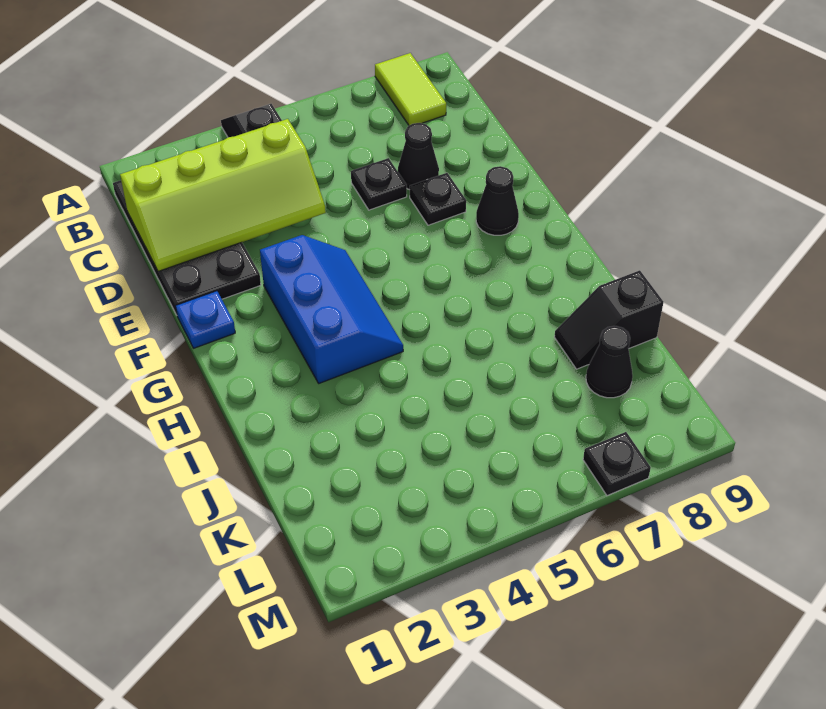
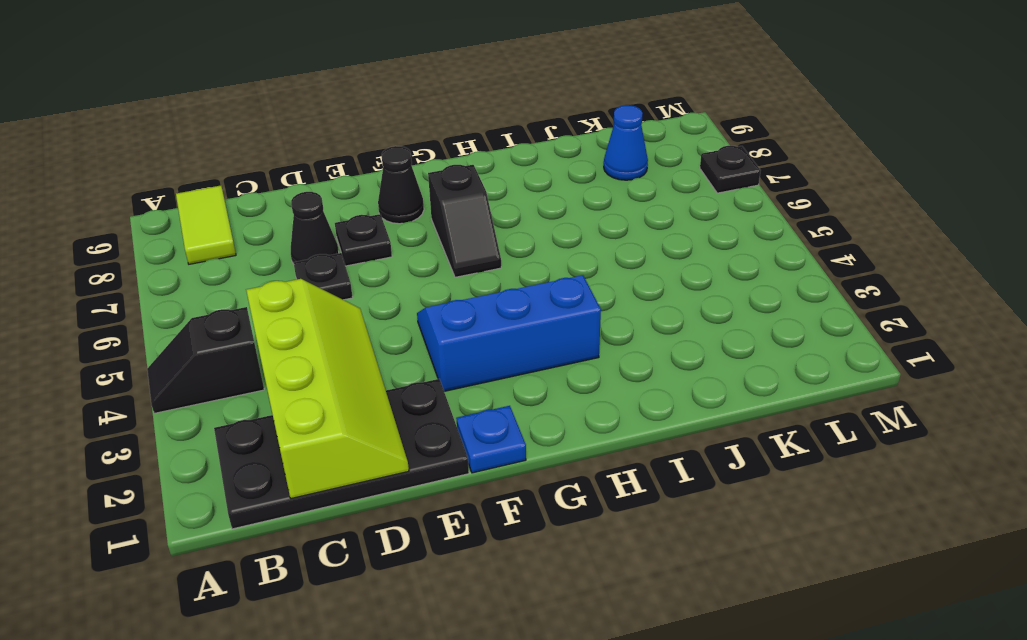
lime 1x2 tile [375,53,446,126] -> lime 1x2 tile turned to [176,186,236,264]
black 1x2 slope [554,270,663,369] -> black 1x2 slope moved to [428,165,501,277]
black 1x1 cone [586,326,633,398] -> blue 1x1 cone [604,105,648,180]

